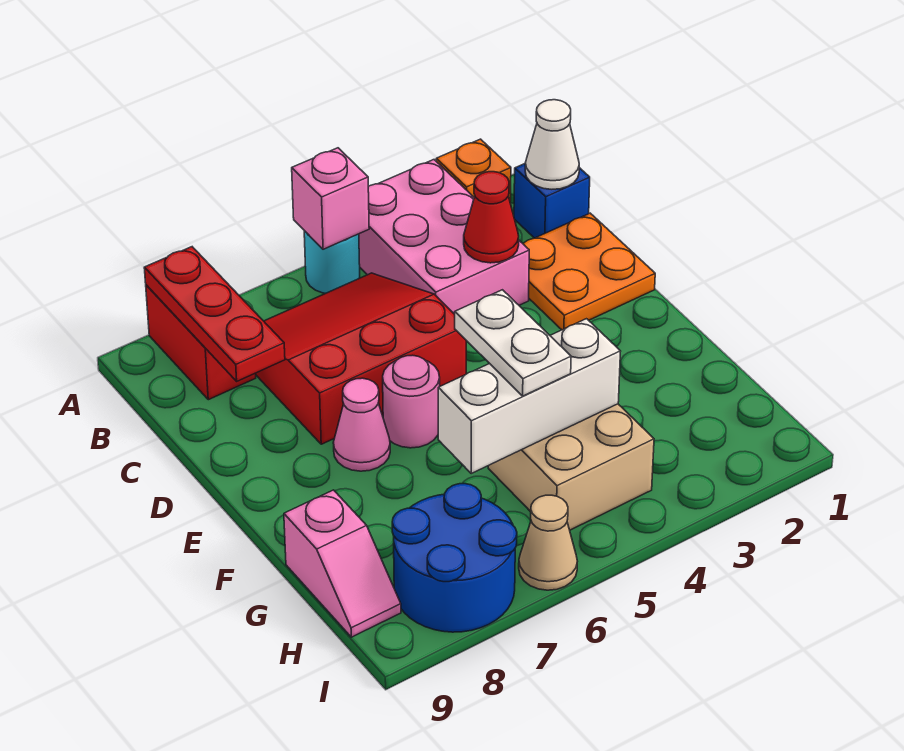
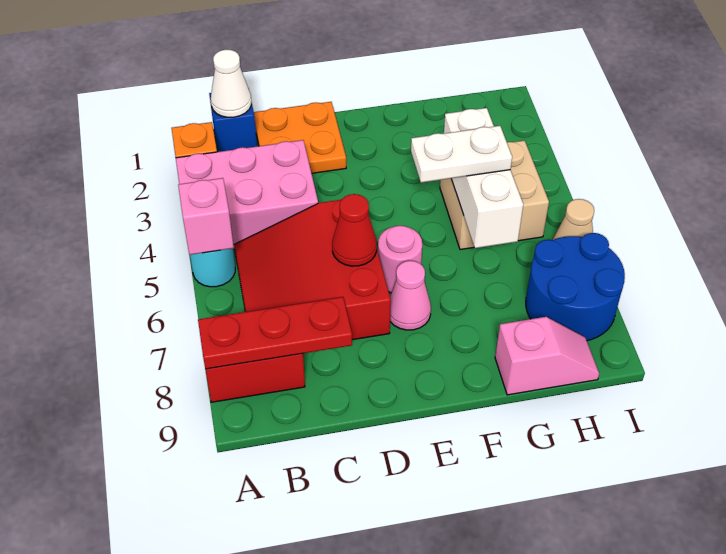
red 1x1 cone [464,172,519,263] -> red 1x1 cone moved to [332,194,377,266]

